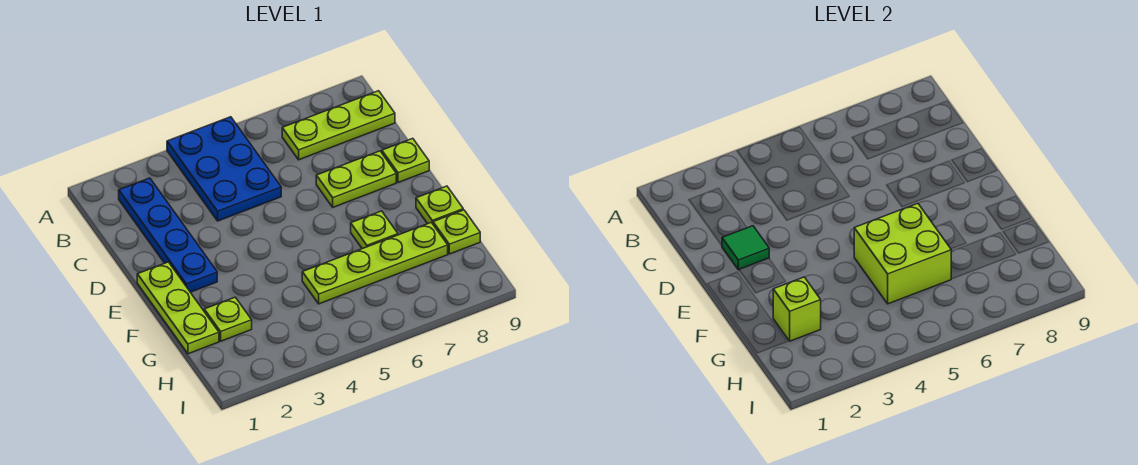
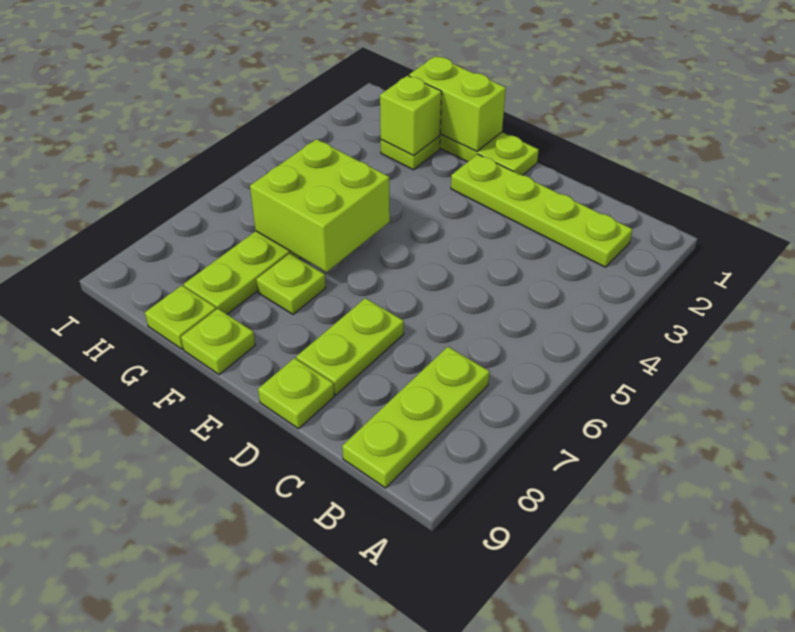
blue 2x3 plate [167,117,281,221] -> none
blue 1x4 plate [119,178,217,292] -> lime 1x4 plate [451,154,633,267]
green 1x1 tile [722,226,769,270] -> none
none -> lime 1x2 brick [409,56,506,151]

